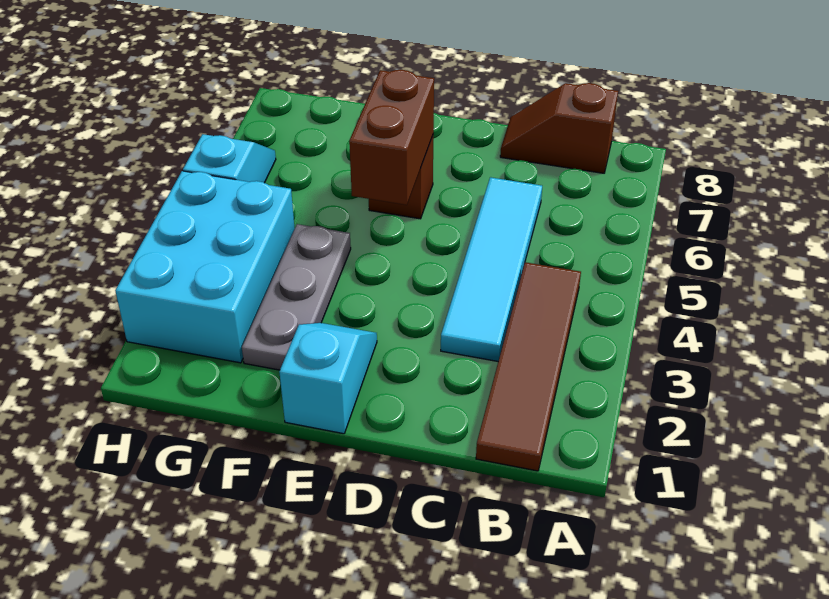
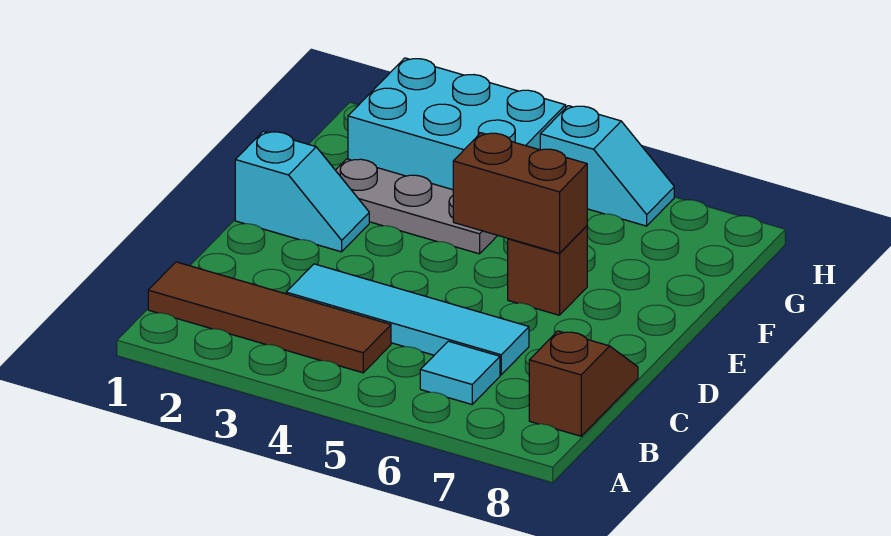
none -> cyan 1x1 tile [420,341,500,404]

